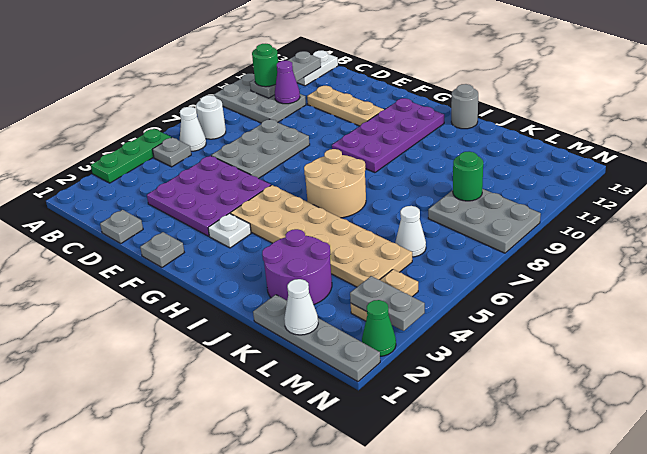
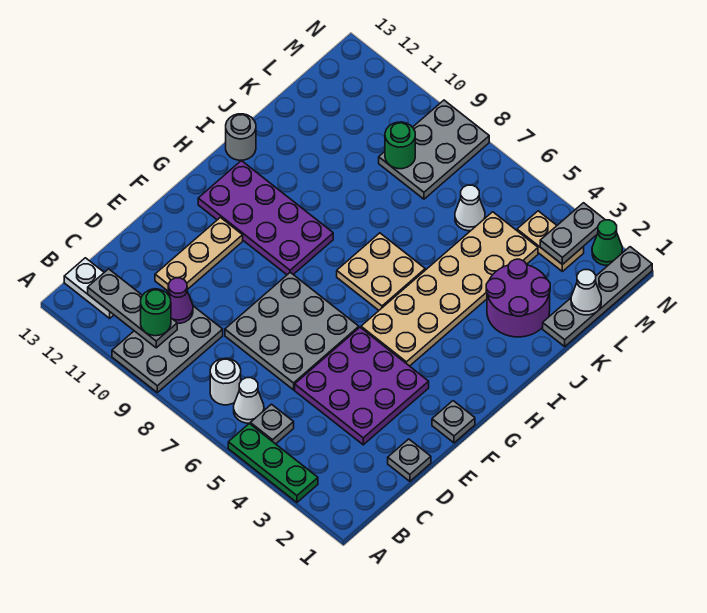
grey 2x3 plate [211,119,310,179] -> grey 3x3 plate [225,272,359,390]
white 1x1 plate [208,213,251,248] -> none
tan 2x2 round brick [304,149,366,218] -> tan 2x2 plate [337,233,425,310]

